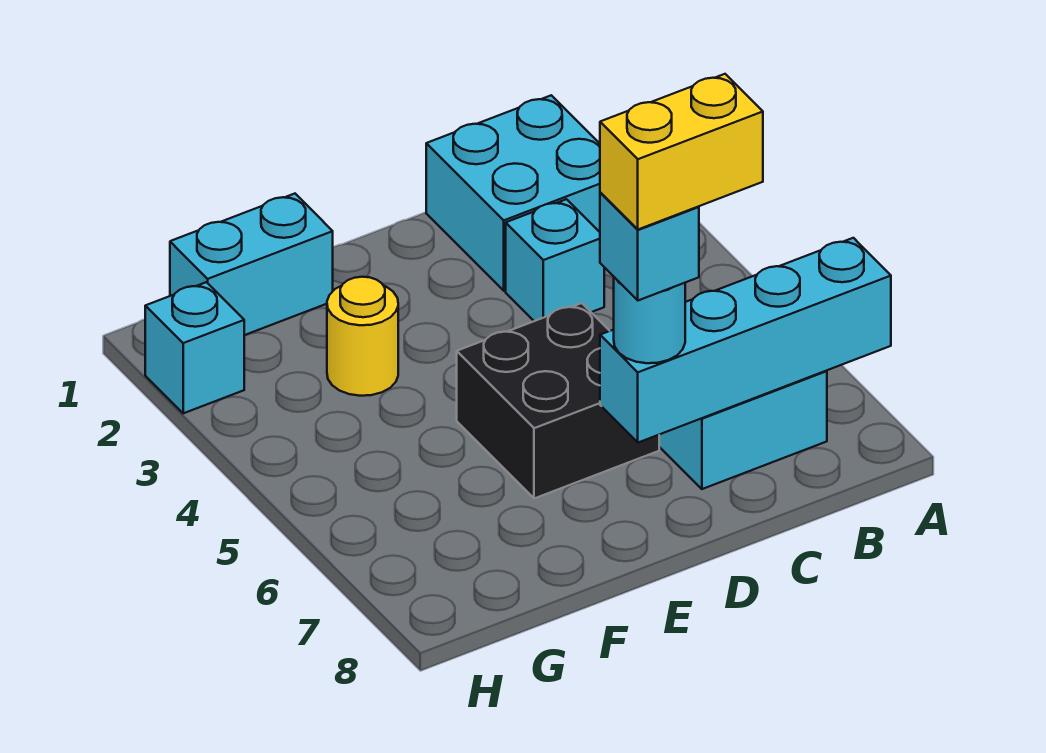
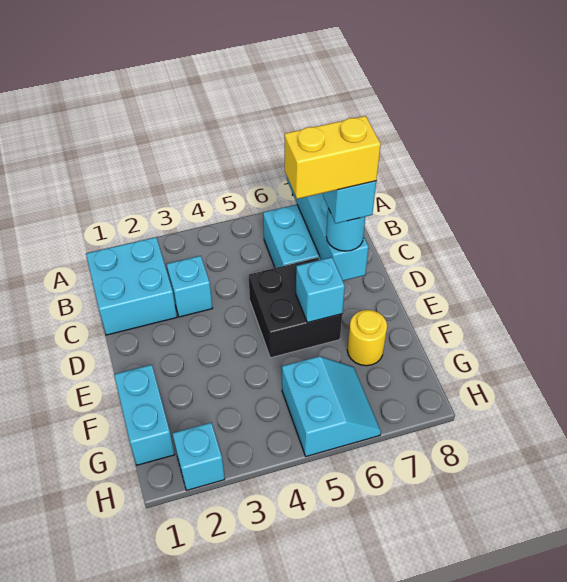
yellow 1x2 brick [600,74,763,229] -> yellow 1x2 brick turned to [285,116,381,199]
none -> cyan 1x1 brick [296,257,345,323]
yellow 1x1 round brick [327,277,398,396] -> yellow 1x1 round brick moved to [347,310,387,366]
none -> cyan 2x2 slope [282,356,381,456]

